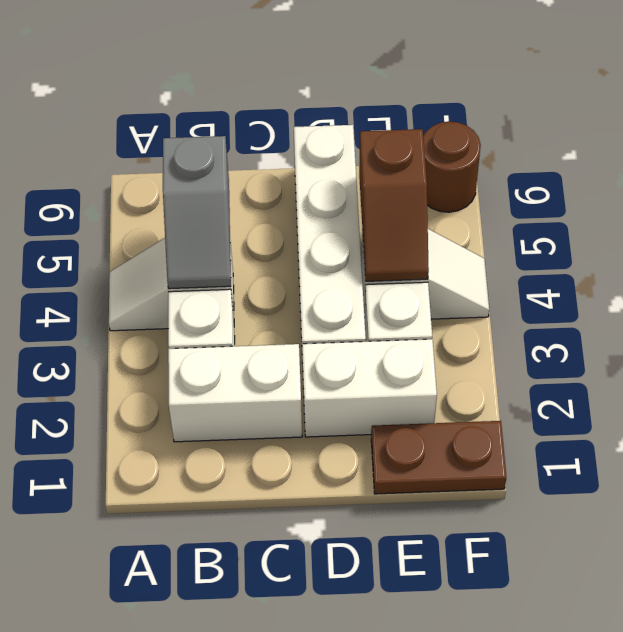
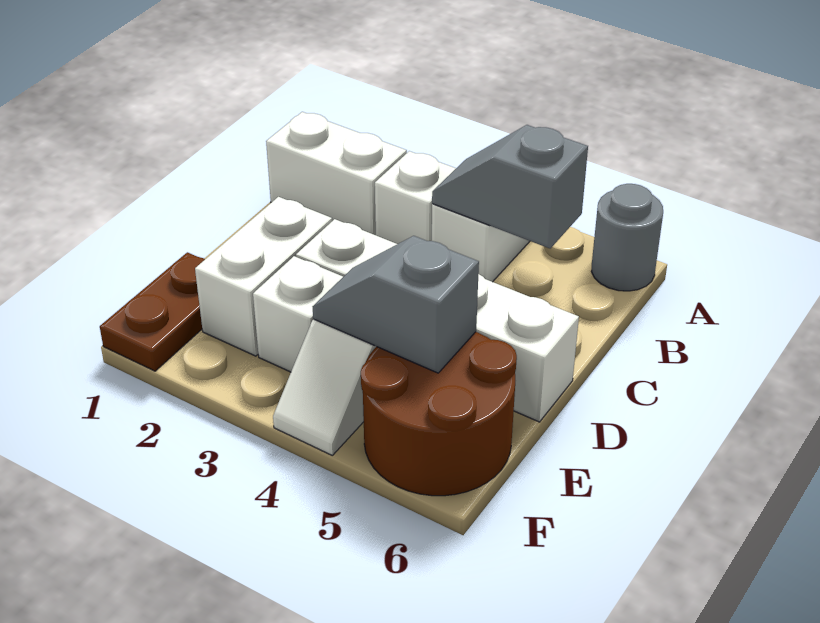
none -> grey 1x1 round brick [591,184,663,291]
white 1x2 brick [168,344,302,442] -> white 1x2 brick turned to [266,112,407,235]
brown 1x2 slope [359,129,429,281] -> grey 1x2 slope [312,236,479,373]
brown 1x1 round brick [423,121,481,212] -> brown 2x2 round brick [361,332,517,496]

